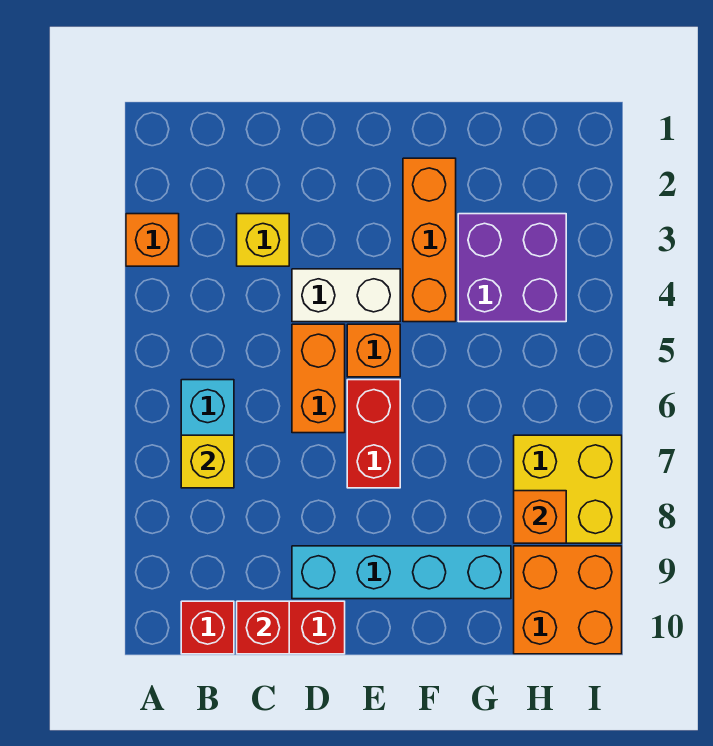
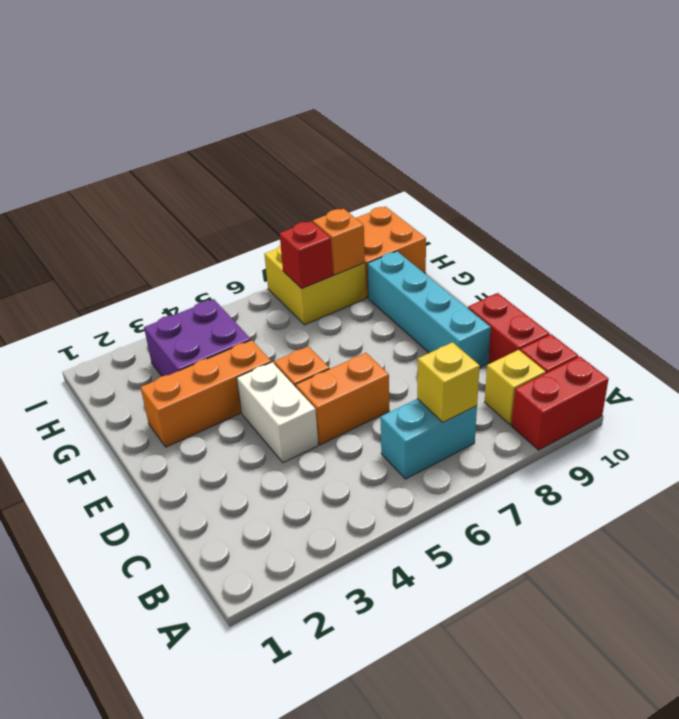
orange 1x1 brick [126,214,179,266] -> none
yellow 1x1 brick [237,214,289,266] -> yellow 1x1 brick moved to [485,350,546,425]
red 1x1 brick [237,601,289,654] -> red 1x1 brick moved to [280,221,333,288]
red 1x2 brick [347,380,400,488] -> red 1x2 brick moved to [512,356,609,450]

